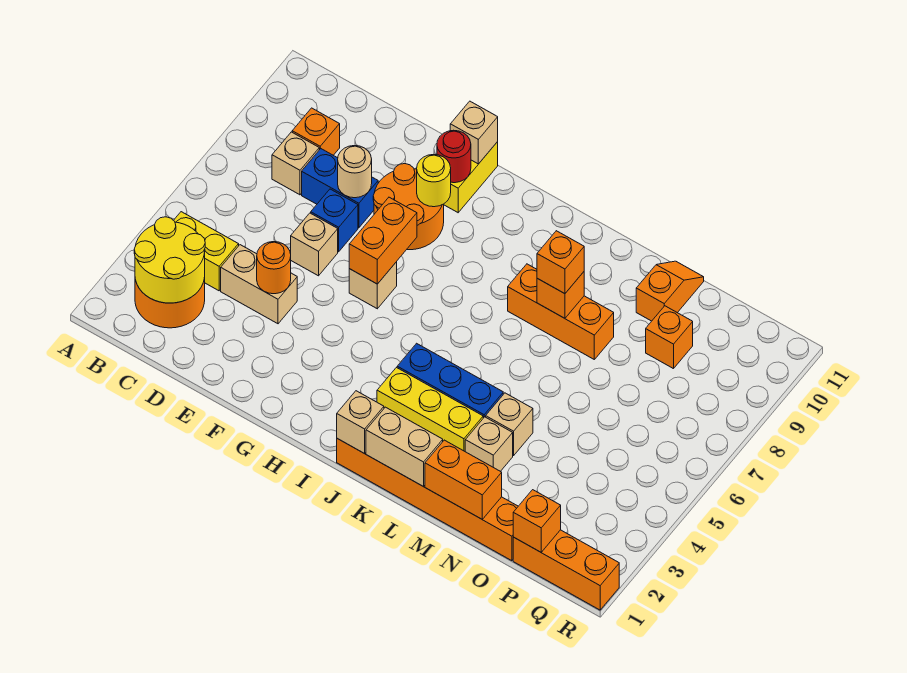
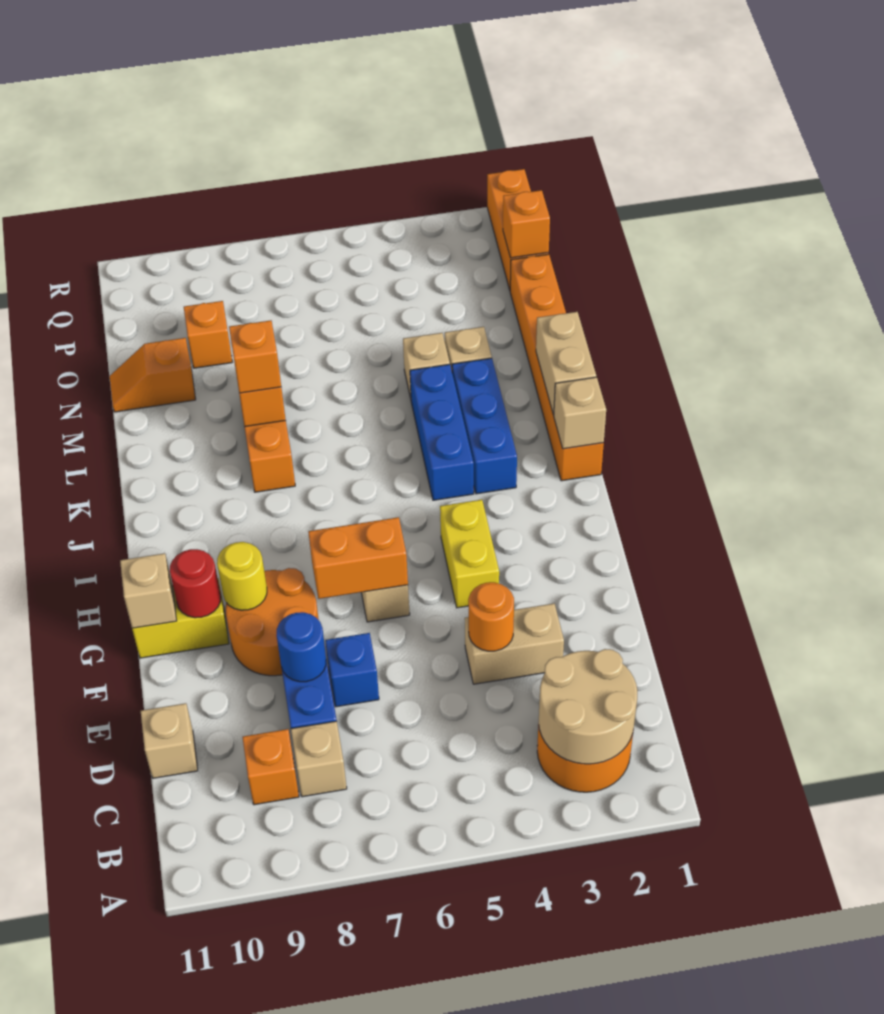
yellow 2x2 round brick [134,217,205,303] -> tan 2x2 round brick [539,649,637,764]
yellow 1x2 brick [174,212,239,291] -> yellow 1x2 brick moved to [440,500,499,608]
tan 1x2 brick [221,245,297,324] -> tan 1x2 brick turned to [465,604,564,684]
tan 1x1 brick [291,213,338,276] -> tan 1x1 brick moved to [141,703,198,778]
tan 1x1 round brick [338,146,372,198] -> blue 1x1 round brick [277,612,326,682]
yellow 1x3 brick [377,368,483,451] -> blue 1x3 brick [452,358,517,494]
orange 1x2 brick [425,440,502,519] -> none

